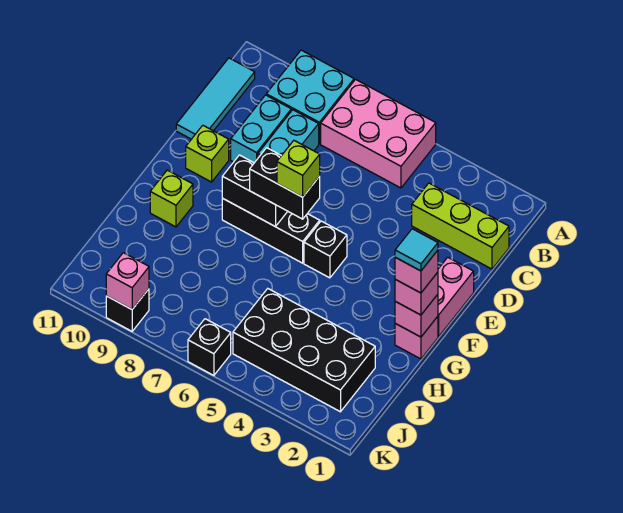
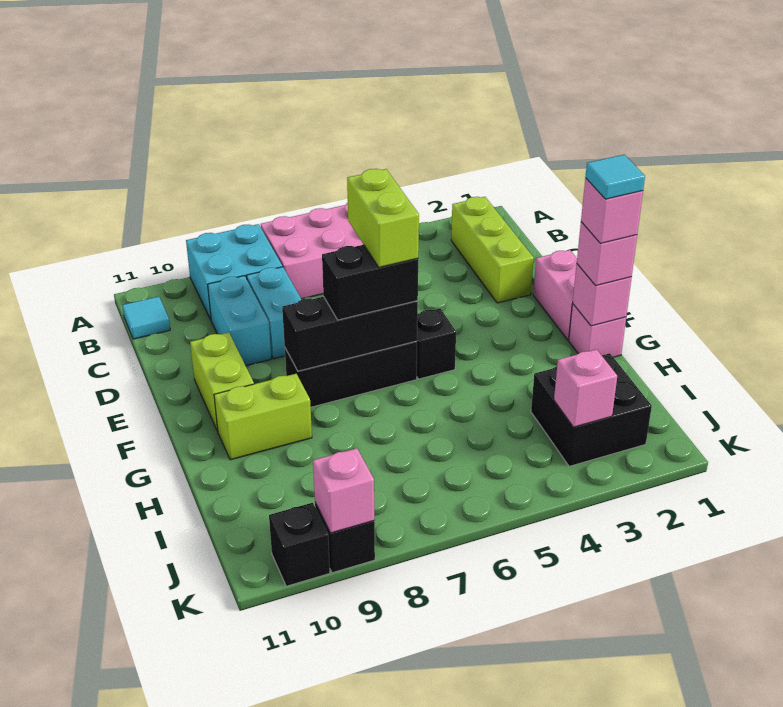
cyan 1x3 tile [176,58,255,139] -> cyan 1x1 tile [122,297,170,339]
lime 1x3 brick [412,183,509,269] -> lime 1x3 brick turned to [451,197,534,303]
lime 1x1 brick [186,125,229,182] -> lime 1x2 brick [190,332,254,431]
lime 1x1 brick [277,141,320,197] -> lime 1x2 brick [347,169,419,267]
black 1x2 brick [222,155,288,227] -> black 1x3 brick [282,297,418,371]
lime 1x1 brick [150,170,193,227] -> lime 1x2 brick [214,374,312,460]
black 2x4 brick [233,289,375,412] -> black 2x2 brick [531,353,652,466]
none -> pink 1x1 brick [554,349,617,427]
black 1x1 brick [188,319,231,375] -> black 1x1 brick moved to [269,503,330,586]

